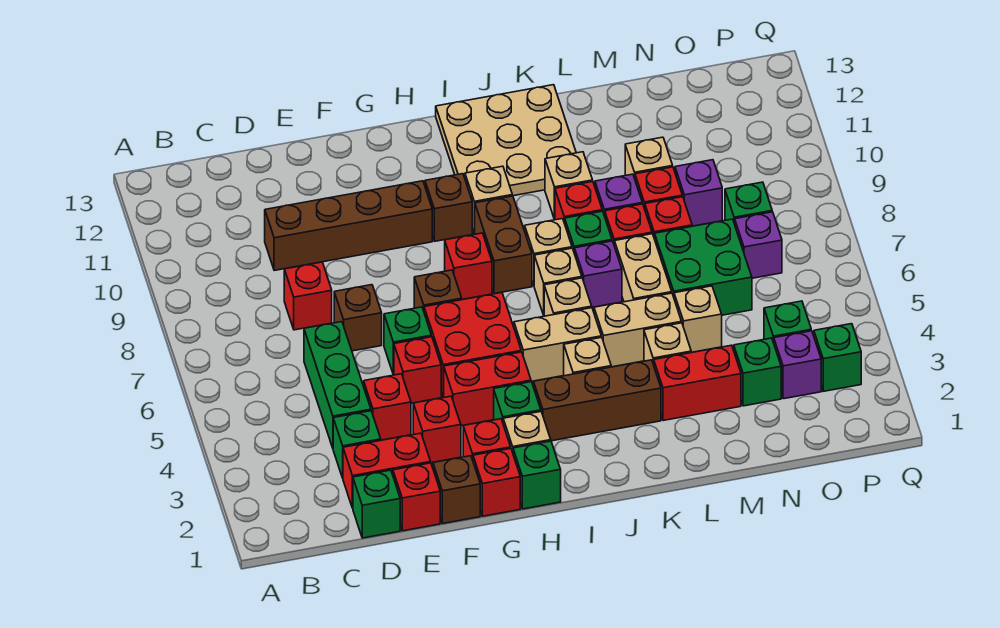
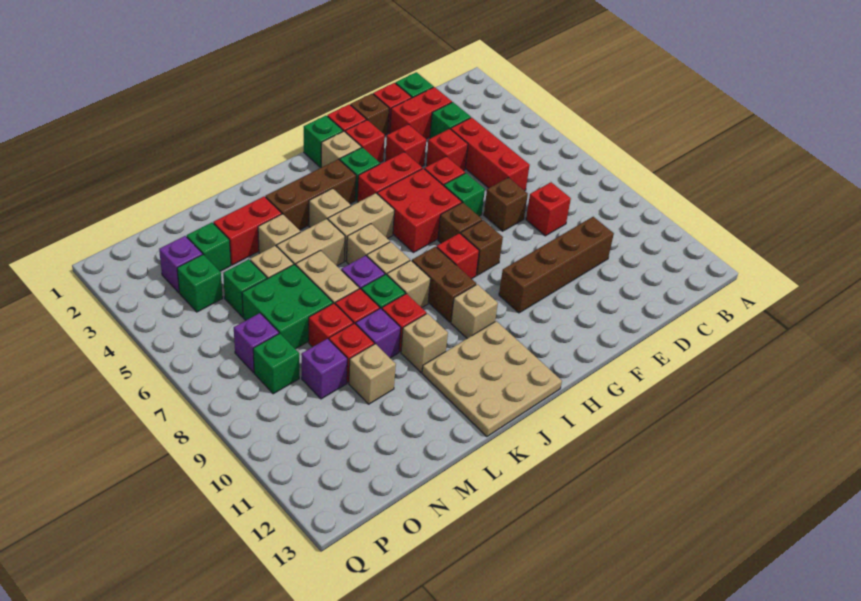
green 1x3 brick [304,322,371,448] -> red 1x3 brick [451,118,530,191]
brown 1x1 brick [425,174,472,241] -> brown 1x1 brick moved to [461,220,503,275]
green 1x1 brick [814,324,861,391] -> green 1x1 brick moved to [223,259,267,317]

